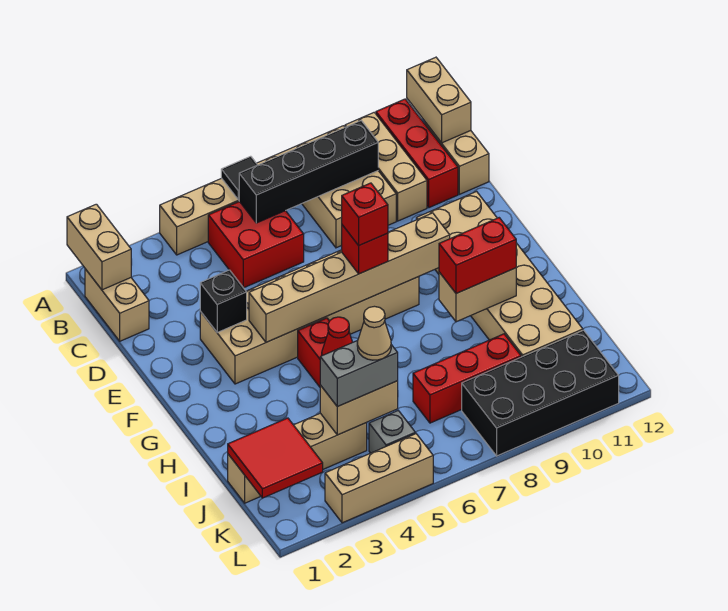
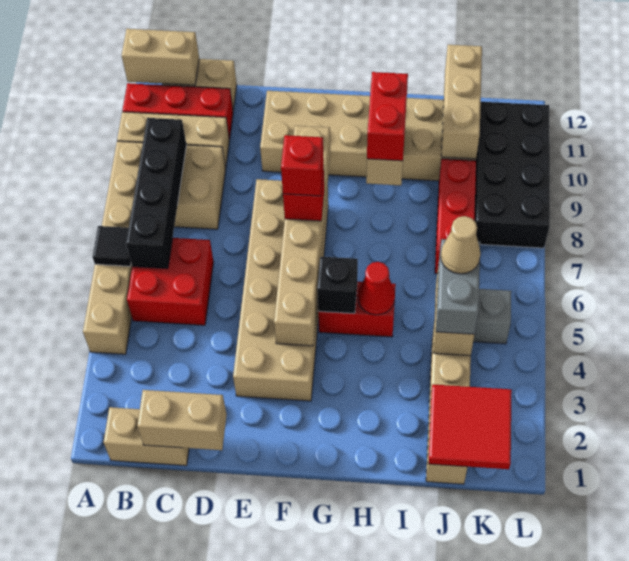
tan 1x2 brick [67,204,131,290] -> tan 1x2 brick moved to [137,390,227,450]
black 1x1 brick [200,270,247,332] -> black 1x1 brick moved to [317,257,358,314]
tan 1x3 brick [325,434,433,523] -> tan 1x3 brick moved to [441,45,482,159]

